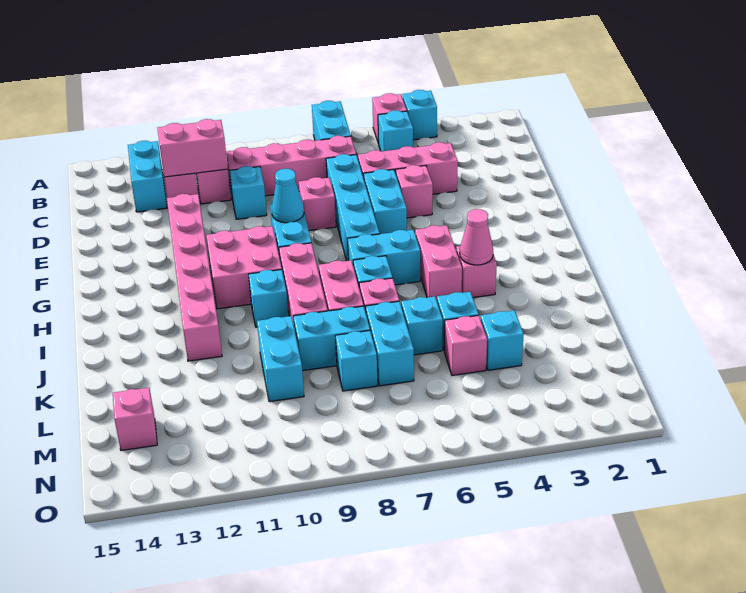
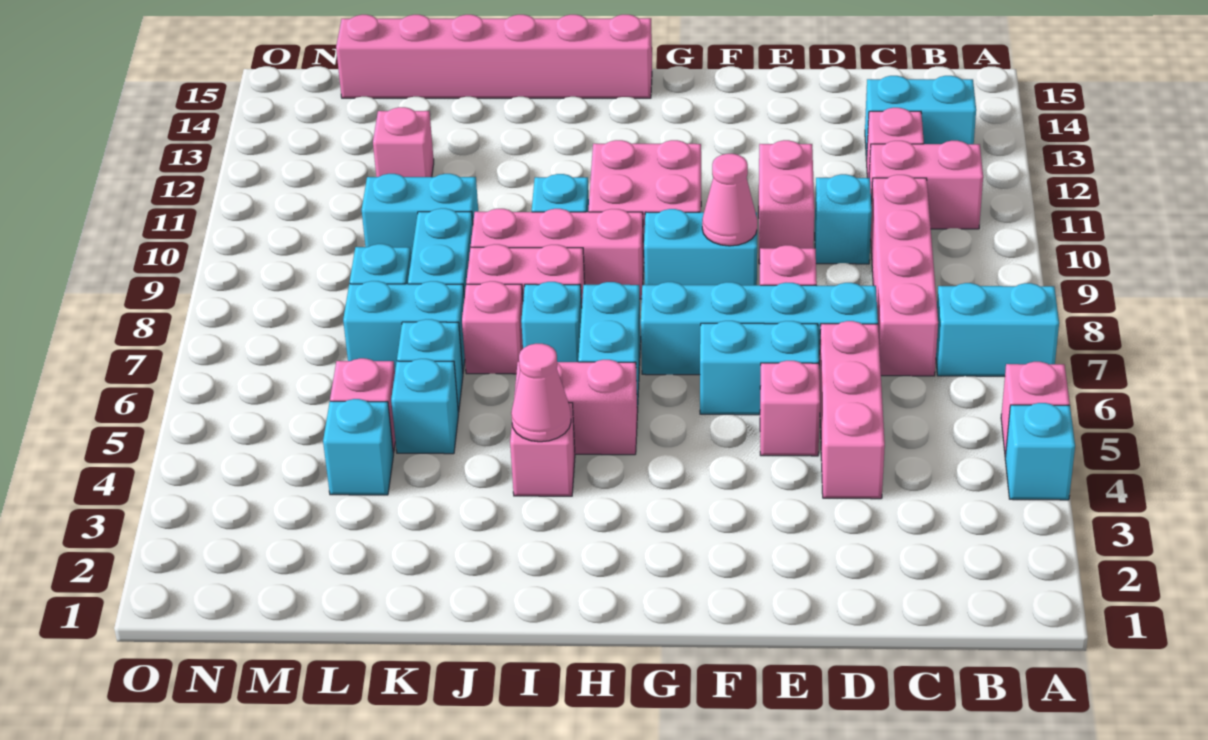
cyan 1x1 brick [378,110,413,151] -> none
pink 1x2 brick [158,119,228,177] -> pink 1x2 brick moved to [759,140,814,264]
pink 1x6 brick [167,194,222,361] -> pink 1x6 brick moved to [336,15,652,98]
cyan 1x1 cone [272,169,304,223] -> pink 1x1 cone [702,154,757,246]
pink 1x1 brick [113,388,157,451] -> pink 1x1 brick moved to [373,107,434,177]

